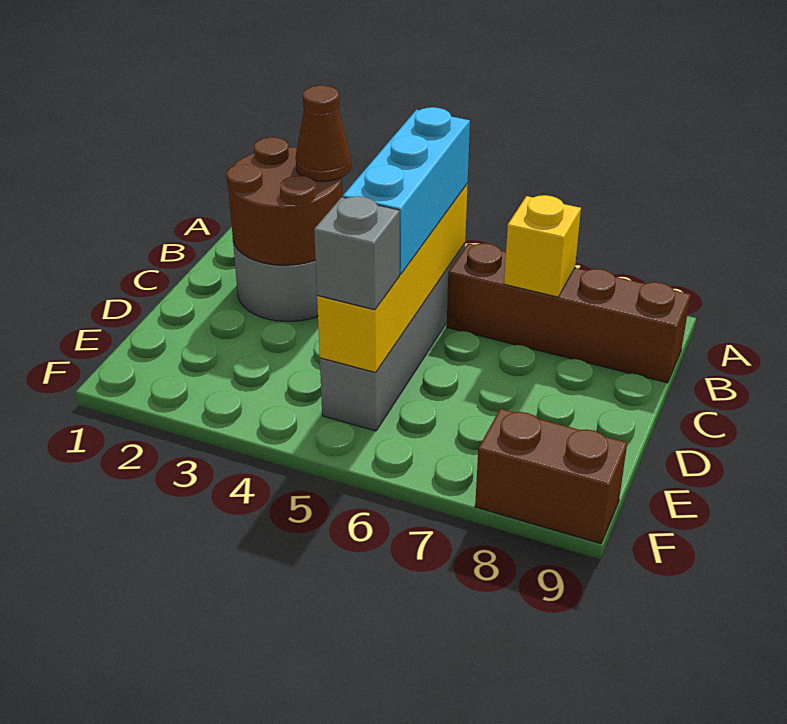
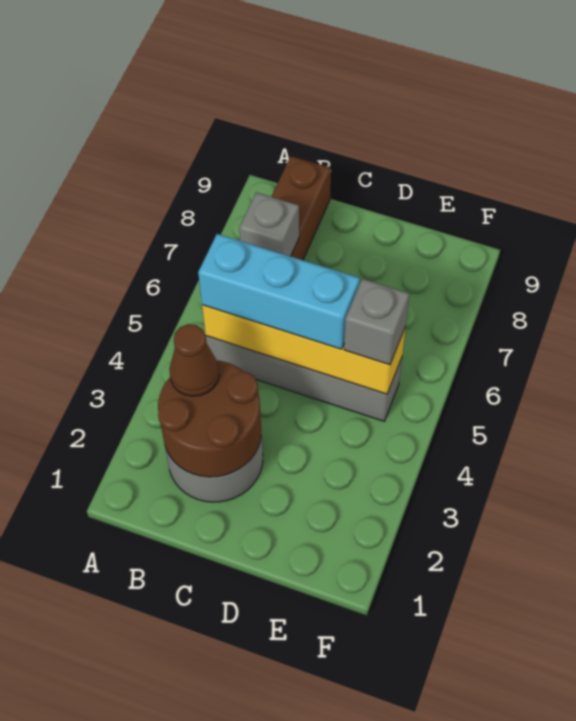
yellow 1x1 brick [504,195,581,297] -> grey 1x1 brick [239,192,299,256]
brown 1x2 brick [475,409,627,544] -> none

